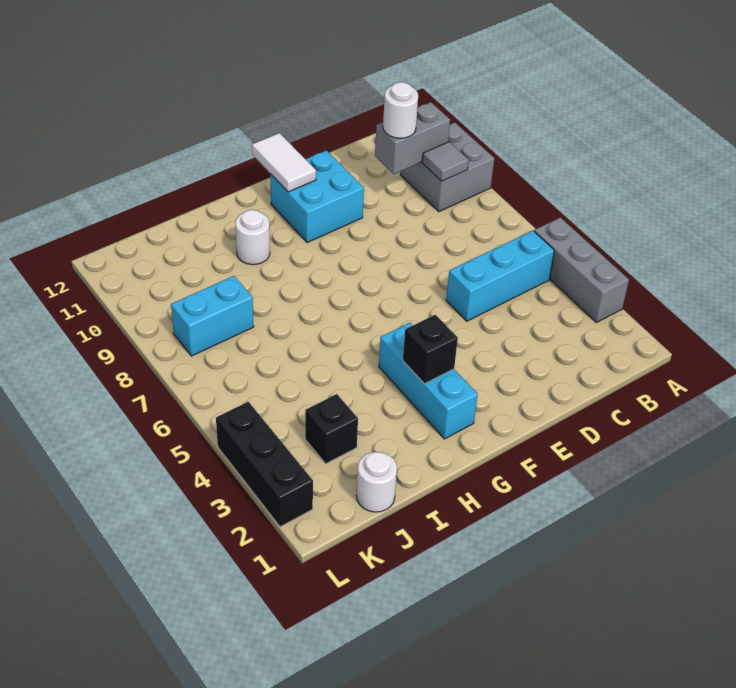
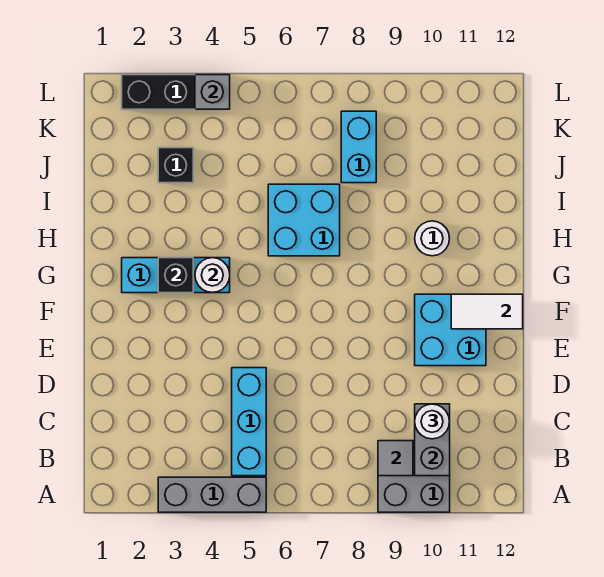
none -> cyan 2x2 brick [268,184,340,256]
white 1x1 round brick [357,452,397,512] -> white 1x1 round brick moved to [195,258,230,292]
none -> grey 1x1 brick [195,75,230,109]

